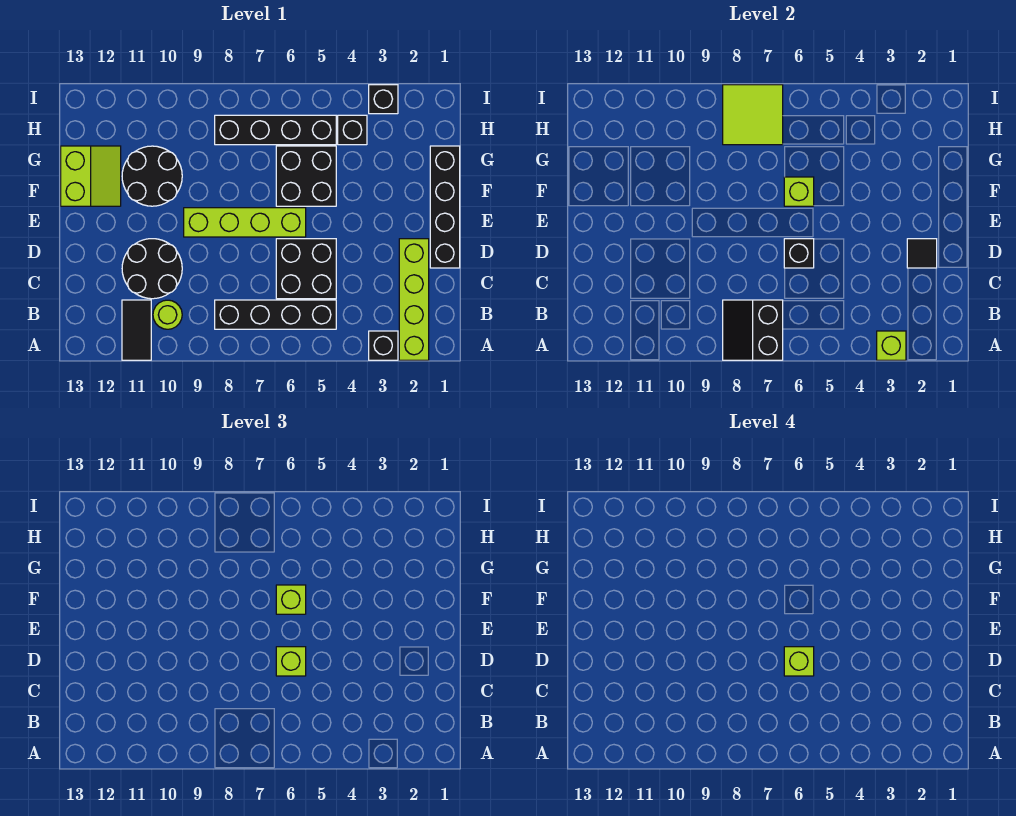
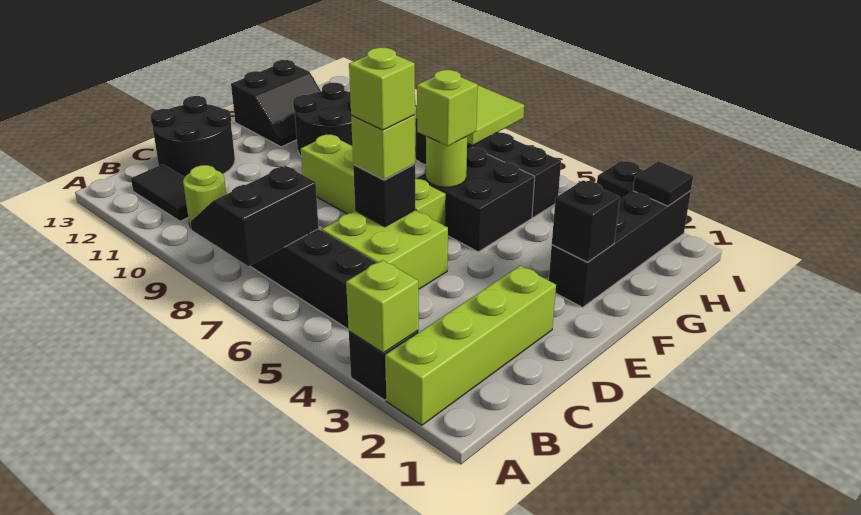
black 1x2 tile [122,300,151,360] -> black 1x2 tile turned to [131,164,188,221]
black 2x2 brick [276,239,336,299] -> lime 2x2 brick [322,210,448,289]
black 2x2 round brick [122,239,182,299] -> black 2x2 round brick moved to [150,96,235,177]
black 1x4 brick [430,146,460,268] -> black 1x4 brick moved to [549,191,691,307]
black 1x1 tile [907,239,937,268] -> black 1x1 tile moved to [633,161,693,206]
lime 1x1 brick [784,177,814,206] -> lime 1x1 round brick [426,136,468,187]
lime 2x2 slope [61,146,121,206] -> black 2x2 slope [231,60,321,147]
black 1x1 brick [338,115,367,145] -> black 1x1 brick moved to [552,180,620,262]

